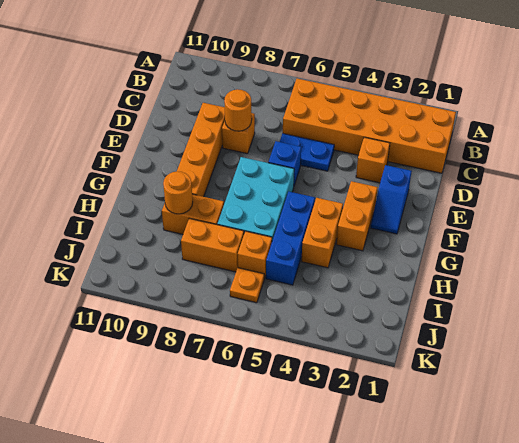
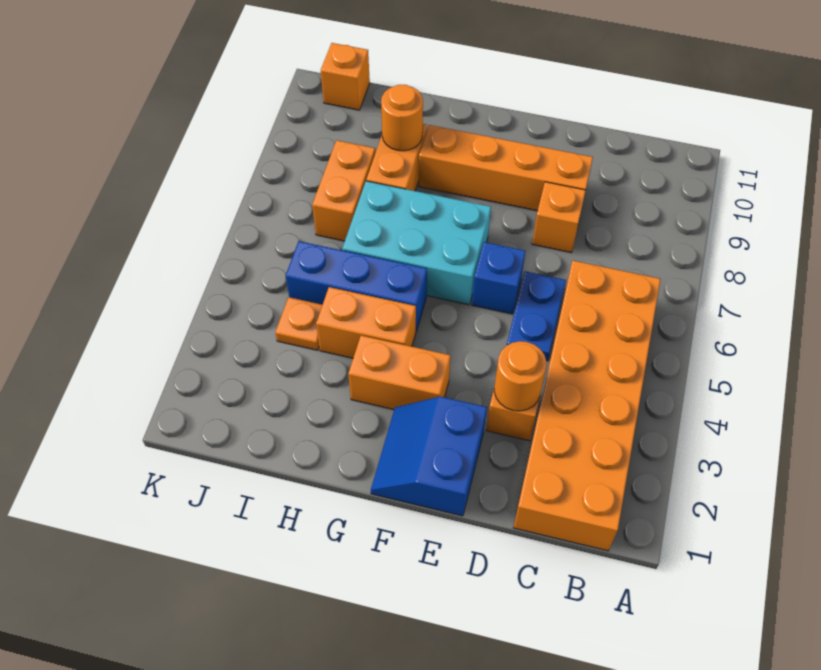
orange 1x1 round brick [224,89,252,131] -> orange 1x1 round brick moved to [494,341,546,411]
blue 1x2 slope [371,165,412,234] -> blue 2x2 slope [371,397,487,516]
orange 1x1 brick [238,231,272,278] -> orange 1x1 brick moved to [321,43,370,110]
orange 1x1 plate [230,268,264,303] -> orange 1x1 plate moved to [275,297,322,350]

